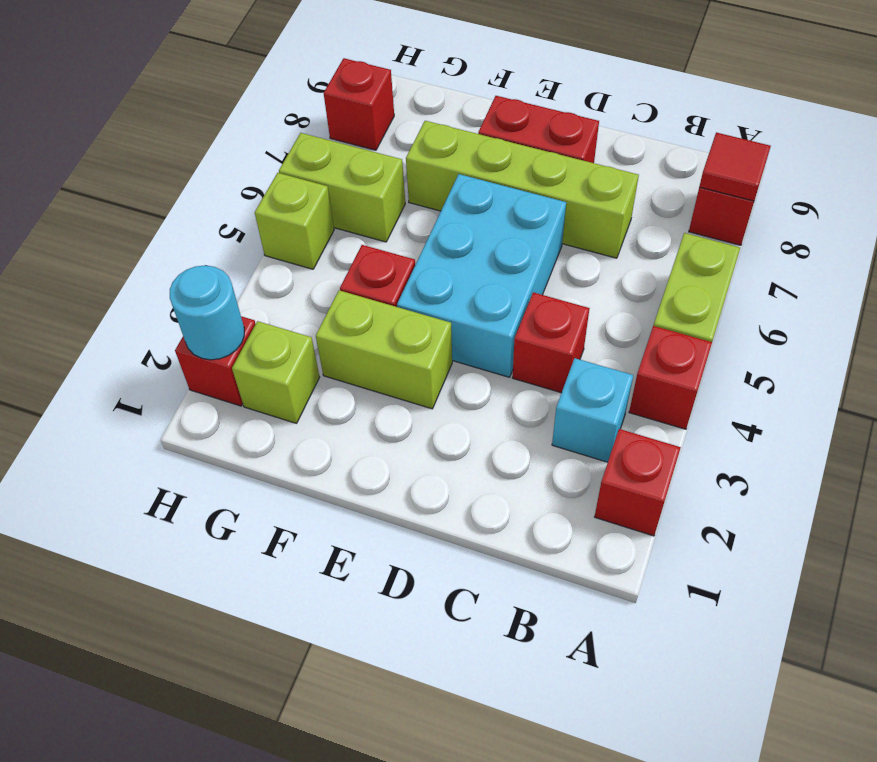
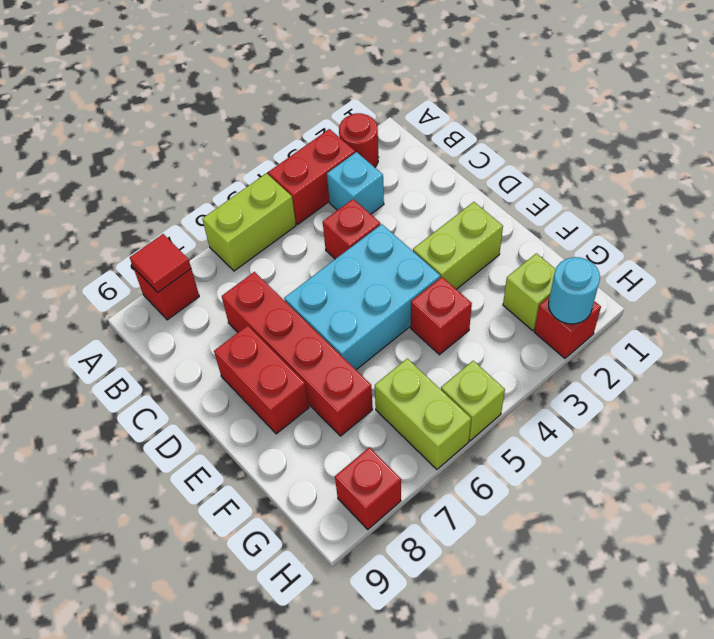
red 1x1 brick [595,429,681,536] -> red 1x1 round brick [339,113,379,167]
red 1x1 brick [629,326,712,429] -> red 1x2 brick [268,129,355,224]
lime 1x4 brick [406,121,639,258] -> red 1x4 brick [222,272,373,436]
lime 1x2 brick [316,290,452,409] -> lime 1x2 brick turned to [413,202,503,289]

